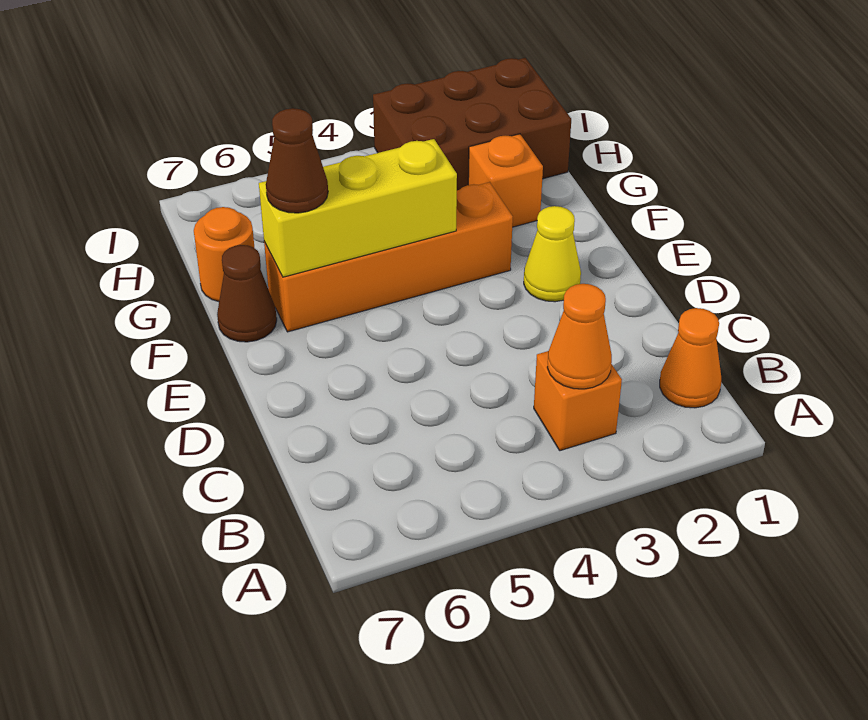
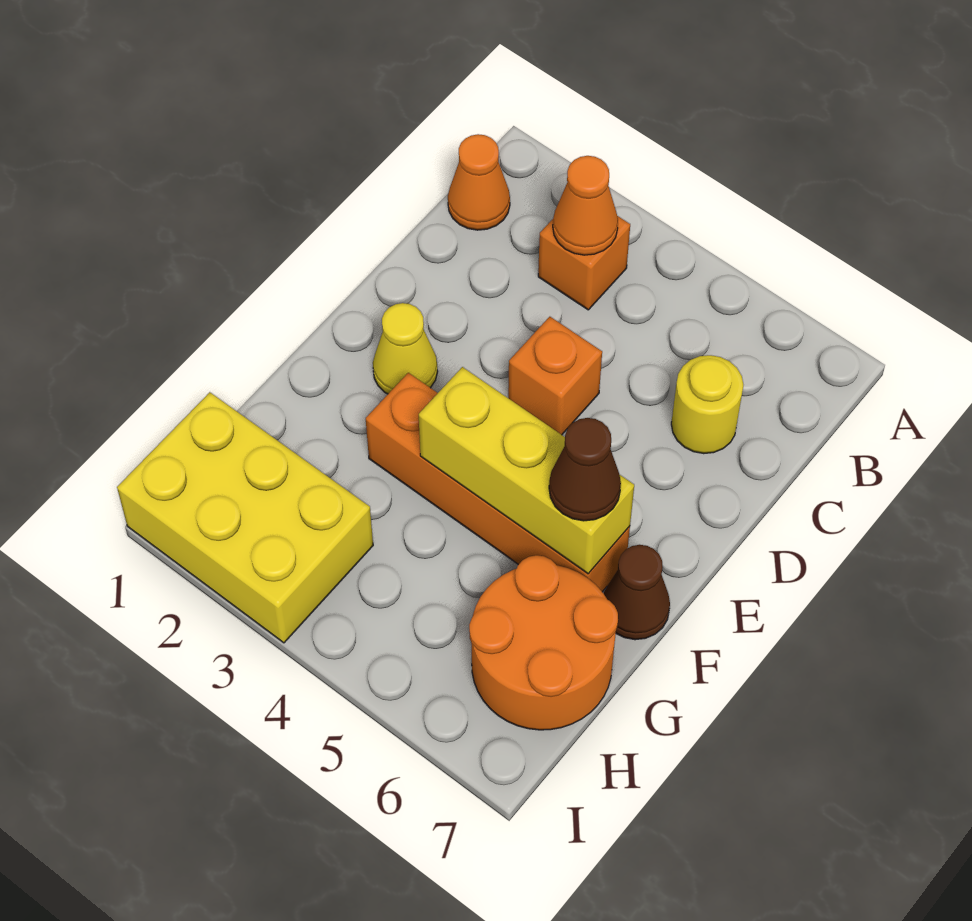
none -> yellow 1x1 round brick [671,355,743,454]
orange 1x1 brick [468,134,543,227] -> orange 1x1 brick moved to [508,317,602,435]
orange 1x1 round brick [194,207,254,302] -> orange 2x2 round brick [469,555,618,730]
brown 2x3 brick [373,58,571,190] -> yellow 2x3 brick [117,392,373,643]

